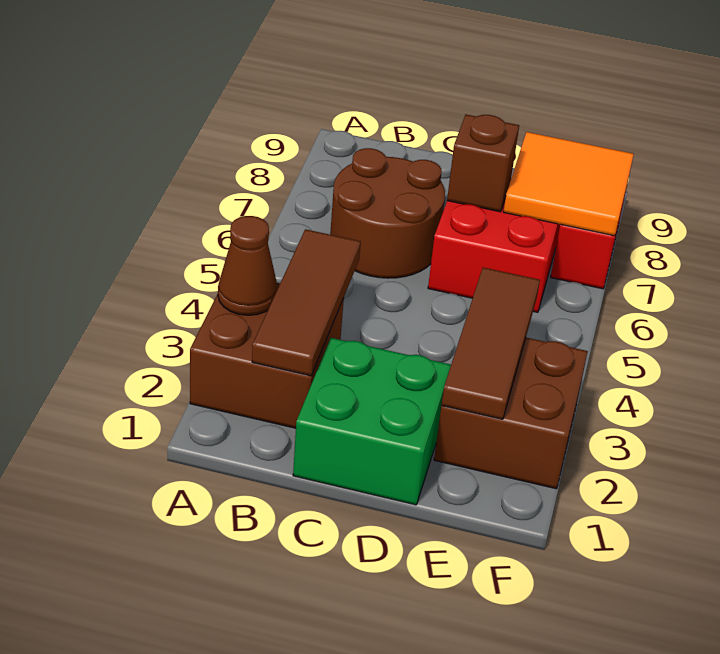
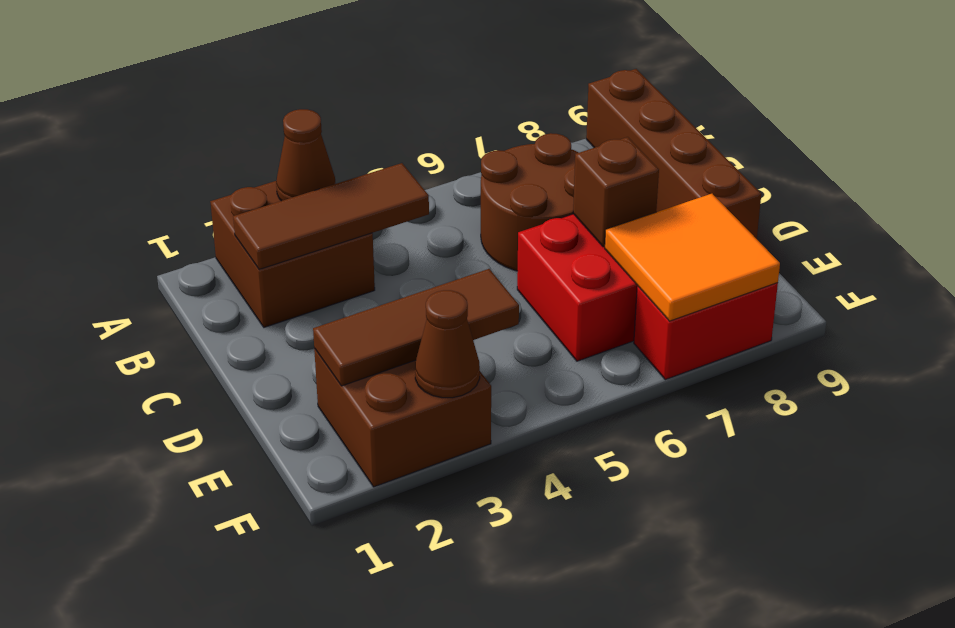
none -> brown 1x4 brick [586,69,761,239]
green 2x2 brick [293,338,451,505] -> none
none -> brown 1x1 cone [415,290,480,398]

